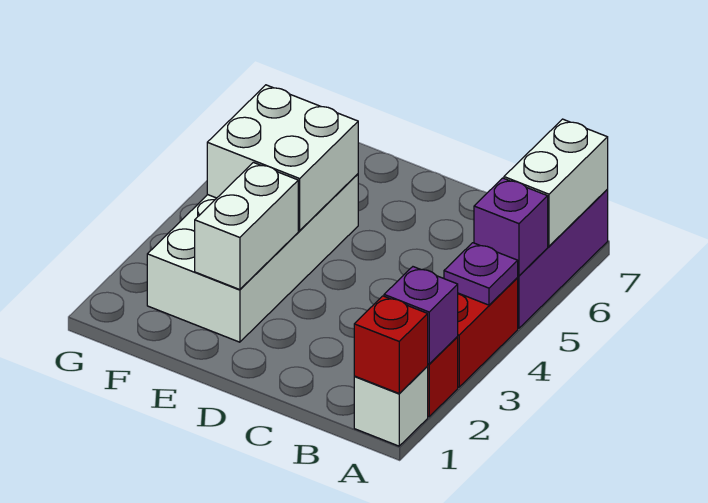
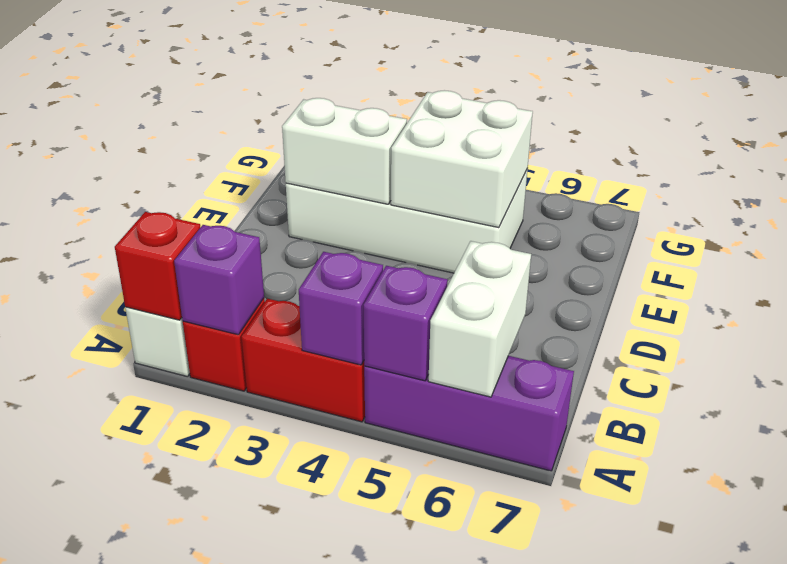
purple 1x1 plate [444,243,518,305] -> purple 1x1 brick [299,252,383,365]
white 1x2 brick [504,119,608,246] -> white 1x2 brick turned to [428,241,531,397]

